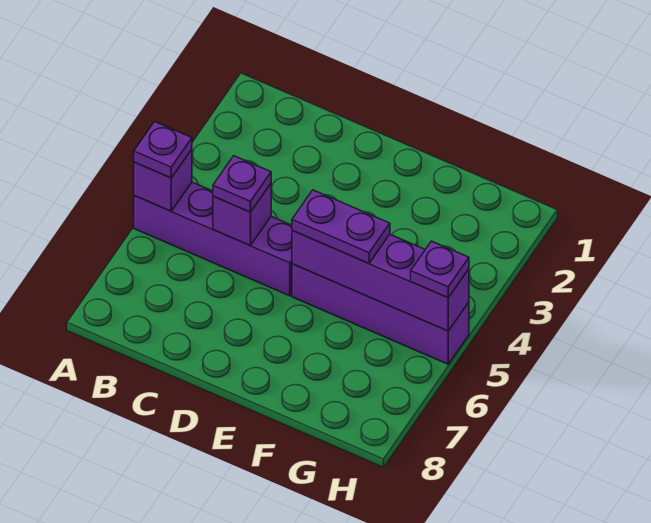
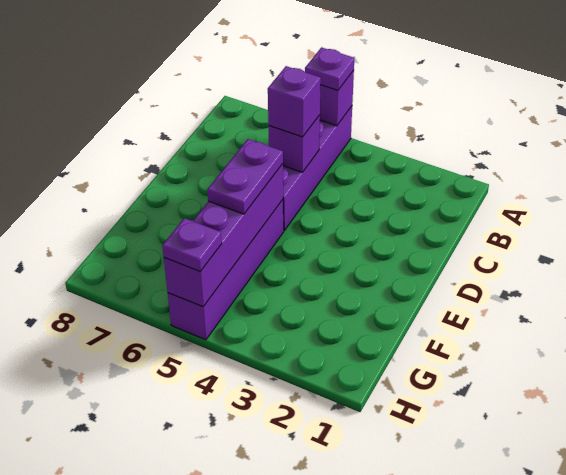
purple 1x1 plate [213,156,271,212] -> purple 1x1 brick [268,66,321,137]

